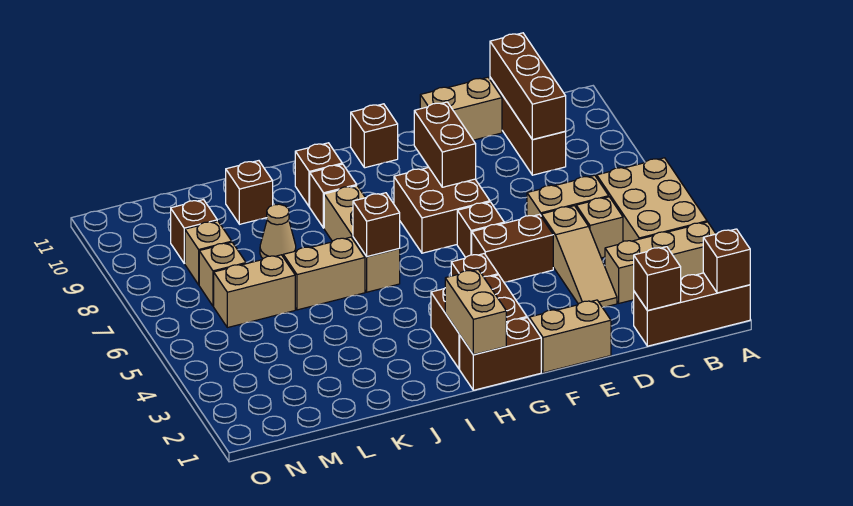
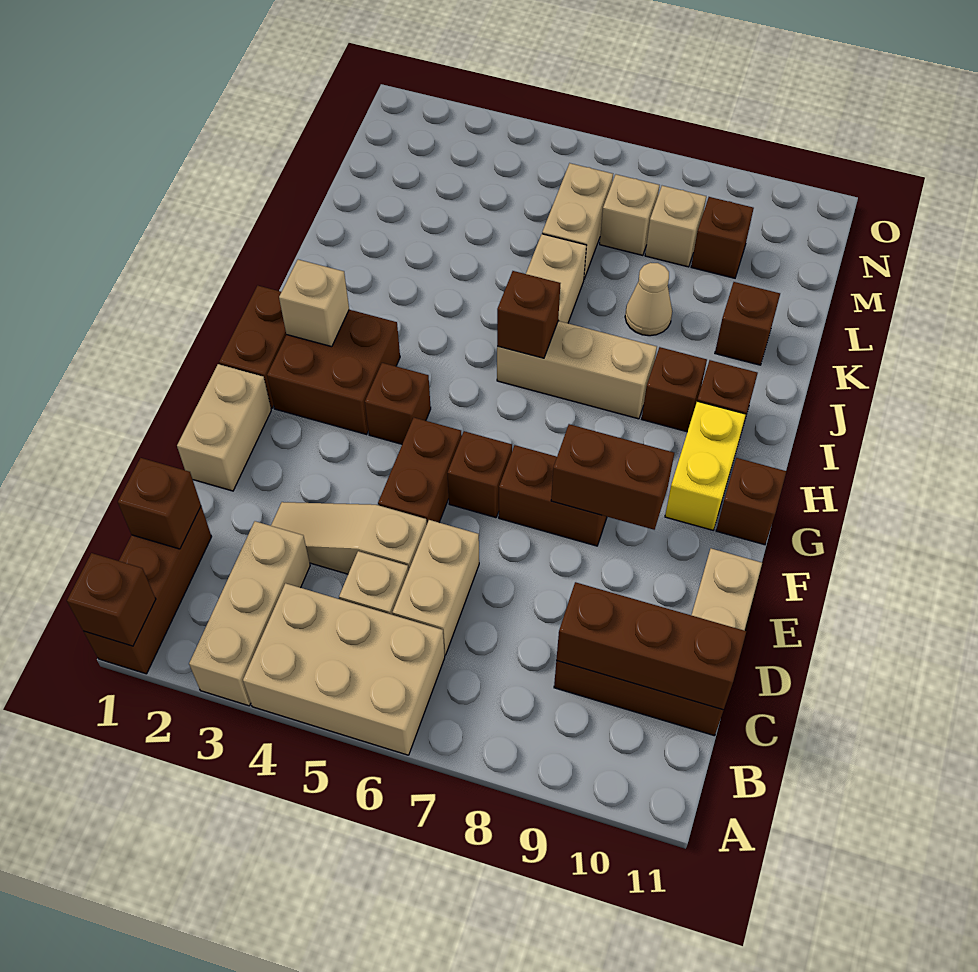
brown 2x2 brick [394,168,490,253] -> brown 1x2 brick [499,445,607,546]
none -> yellow 1x2 brick [665,401,746,530]
tan 1x2 brick [445,270,506,355] -> tan 1x1 brick [279,260,349,347]

